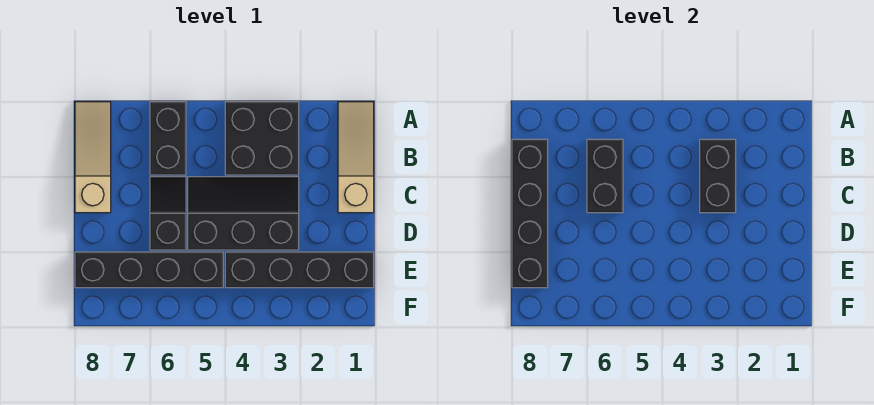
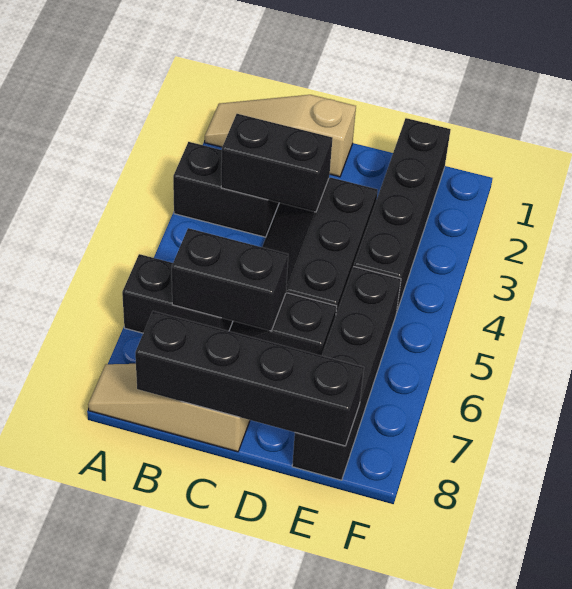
black 2x2 brick [225,102,299,175] -> black 1x2 brick [173,142,279,237]

